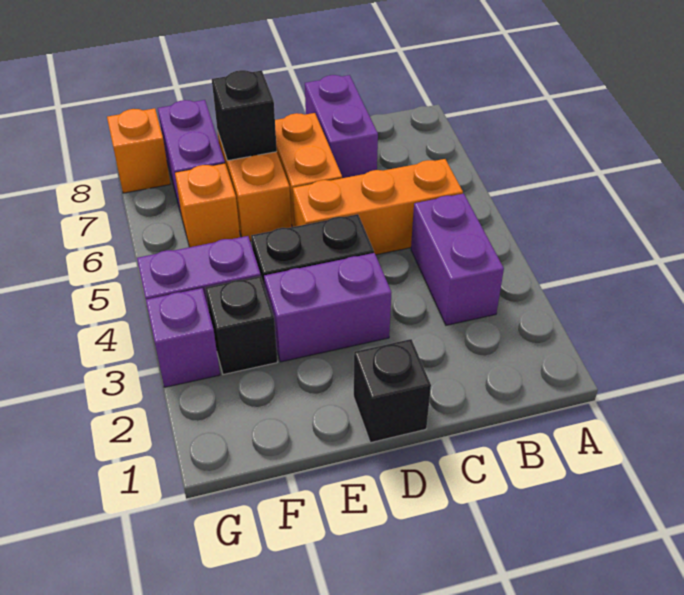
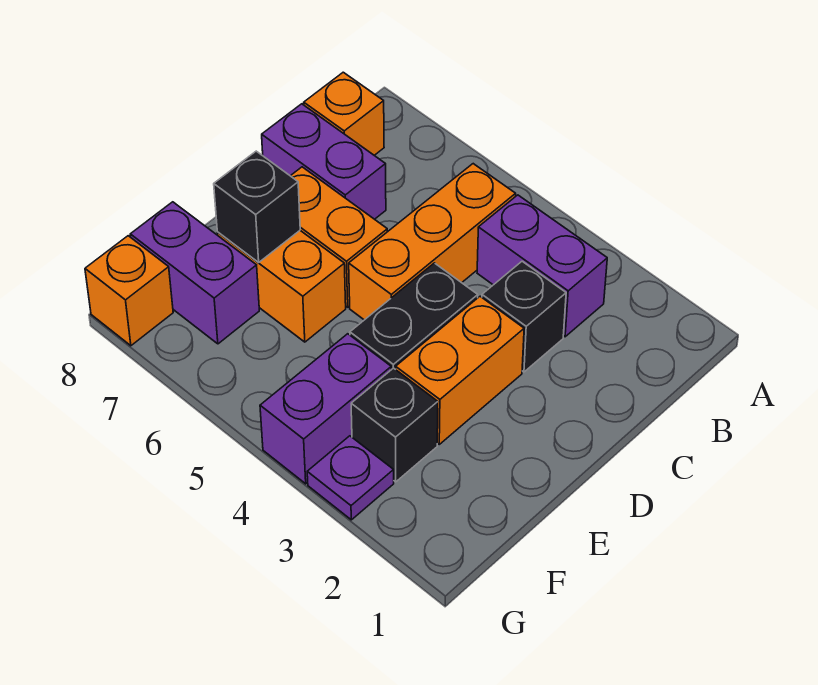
black 1x1 brick [354,339,431,443] -> black 1x1 brick moved to [482,261,566,372]
purple 1x2 brick [264,253,392,362] -> orange 1x2 brick [396,296,524,444]
orange 1x1 brick [175,163,240,247] -> orange 1x1 brick moved to [304,72,384,155]
purple 1x1 brick [146,288,220,387] -> purple 1x1 plate [307,436,394,520]

